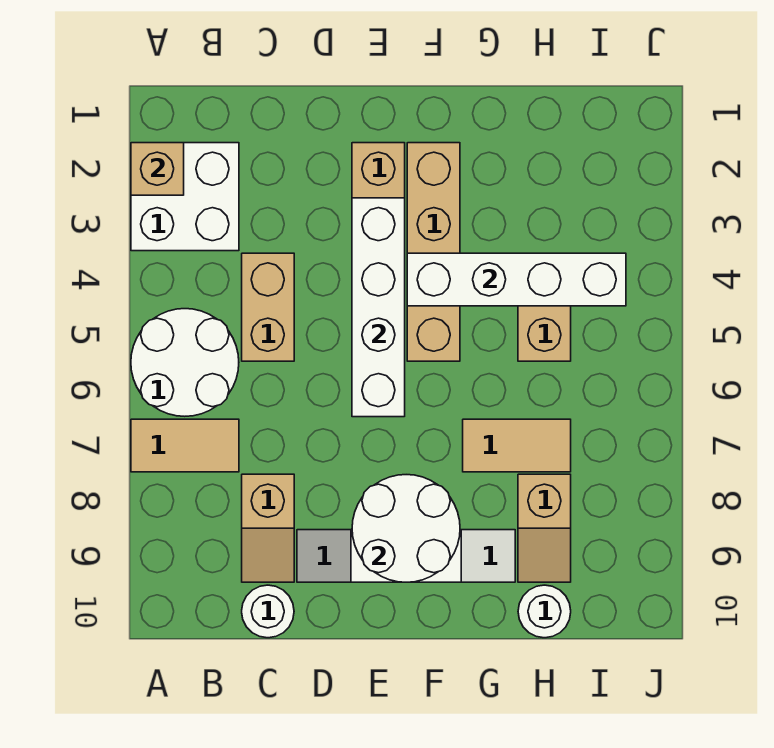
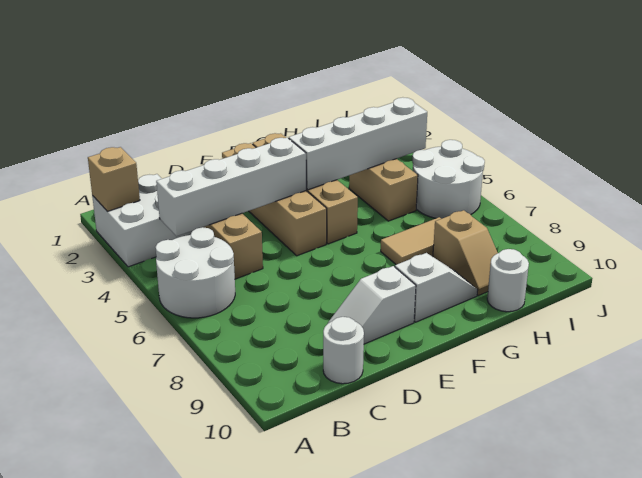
tan 1x2 tile [131,419,239,472] -> none
tan 1x2 slope [242,474,294,582] -> none
white 1x4 brick [352,198,405,417] -> white 1x4 brick turned to [156,138,306,236]
white 2x2 round brick [352,475,460,582] -> white 2x2 round brick moved to [412,140,485,219]

